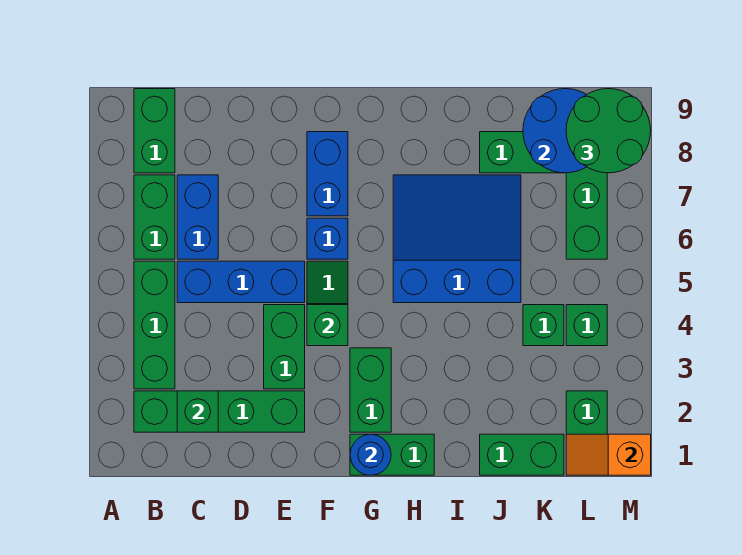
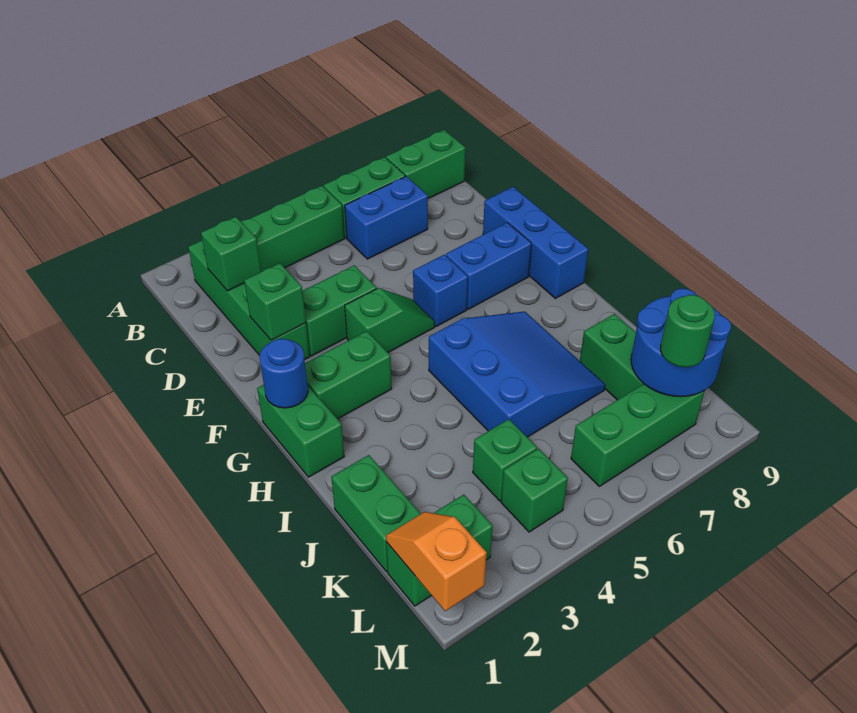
blue 1x3 brick [177,261,305,303] -> blue 1x3 brick moved to [483,187,588,298]
green 1x1 brick [307,305,348,346] -> green 1x1 brick moved to [244,263,306,340]
green 2x2 round brick [566,89,651,173] -> green 1x1 round brick [661,295,715,367]

